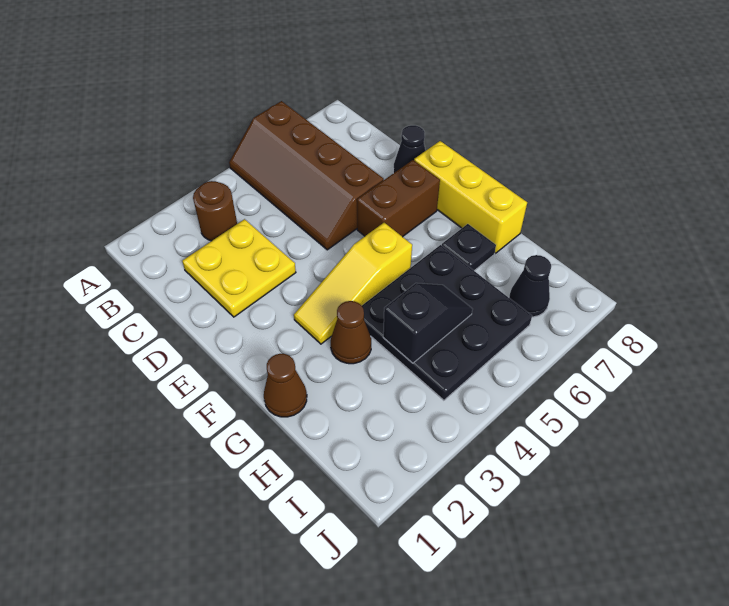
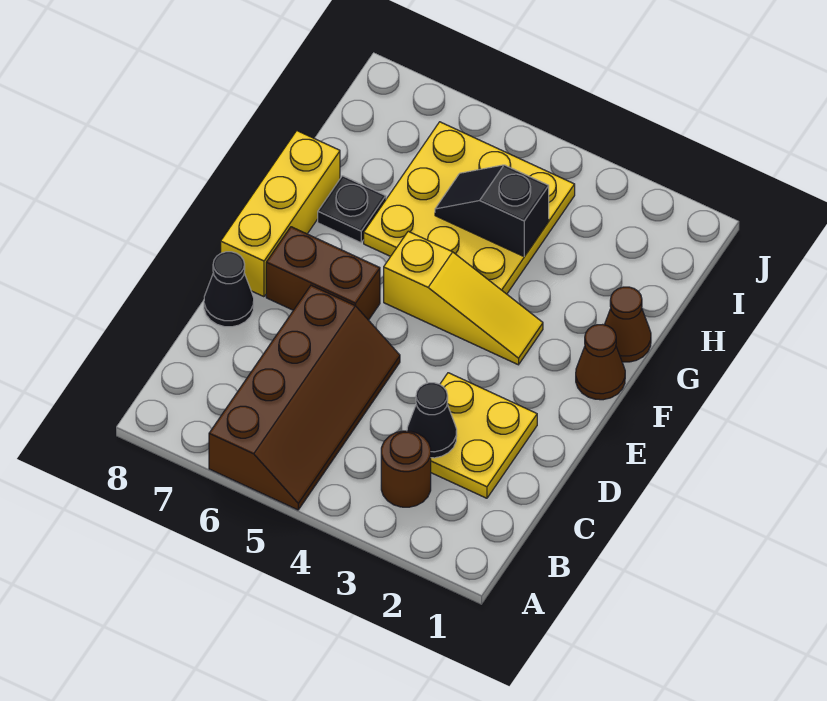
brown 1x1 cone [331,301,371,364] -> brown 1x1 cone moved to [576,324,625,400]
black 3x3 plate [362,245,532,400] -> yellow 3x3 plate [364,122,575,294]
black 1x1 cone [509,255,551,317] -> black 1x1 cone moved to [407,383,457,458]

